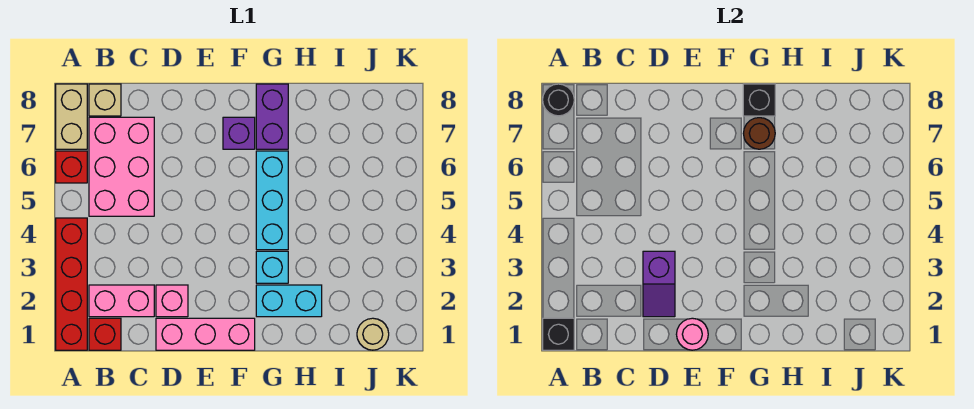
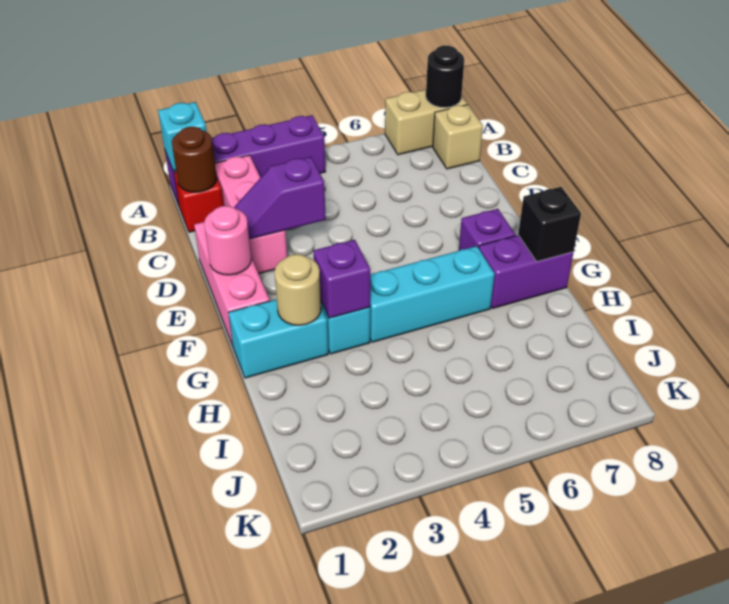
red 1x4 brick [56,218,87,350] -> purple 1x4 brick [165,115,326,205]
black 1x1 brick [543,318,574,350] -> cyan 1x1 brick [158,102,207,171]
red 1x1 brick [56,151,87,183] -> none
pink 2x3 brick [89,117,154,216] -> none
cyan 1x2 brick [256,285,322,317] -> cyan 1x2 brick turned to [228,299,328,378]
none -> purple 1x1 brick [313,240,370,318]
brown 1x1 round brick [743,118,775,149] -> brown 1x1 round brick moved to [172,127,217,192]
tan 1x1 round brick [357,318,389,350] -> tan 1x1 round brick moved to [274,254,321,326]

